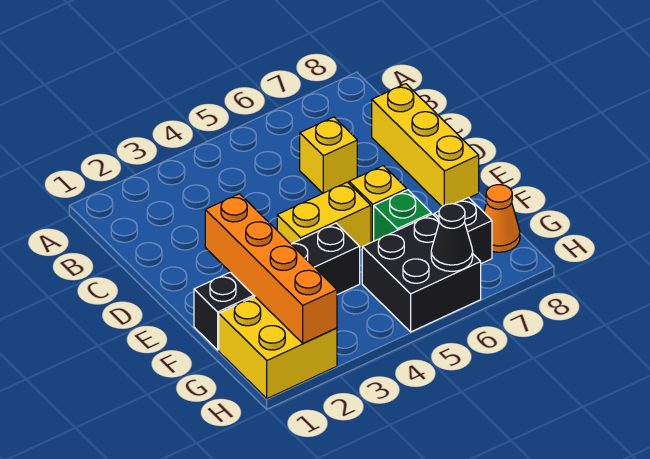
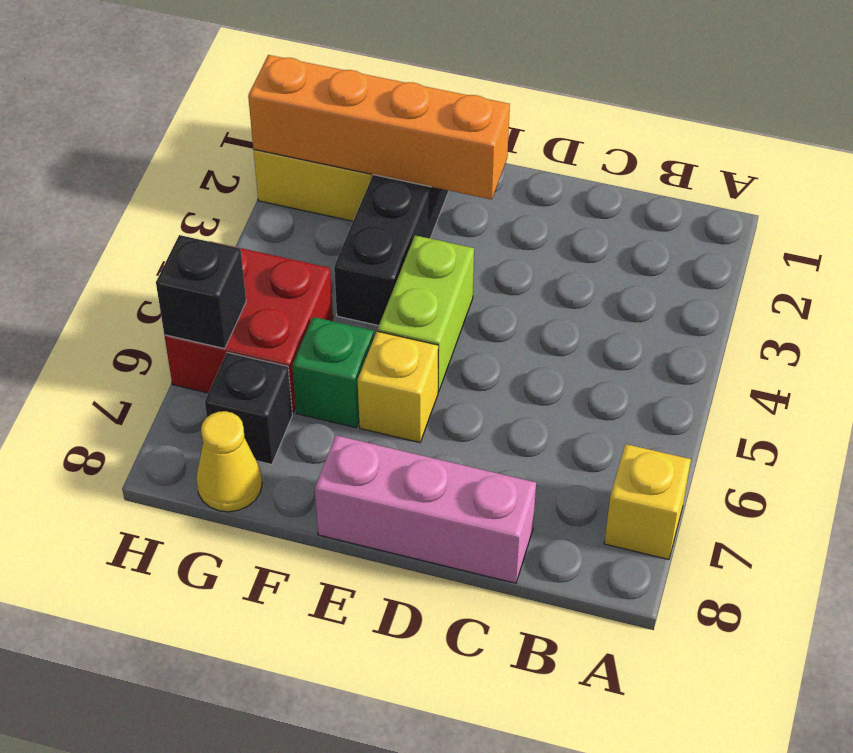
yellow 1x1 brick [300,117,357,193] -> yellow 1x1 brick moved to [604,444,691,559]
yellow 1x3 brick [372,84,479,207] -> pink 1x3 brick [315,435,536,583]
yellow 1x2 brick [277,182,371,248] -> lime 1x2 brick [378,235,474,392]
black 2x2 brick [362,214,481,332] -> red 2x2 brick [164,241,333,413]
orange 1x1 cone [484,185,520,252] -> yellow 1x1 cone [196,411,262,512]
black 1x1 cone [431,204,473,271] -> black 1x1 brick [156,235,246,349]

